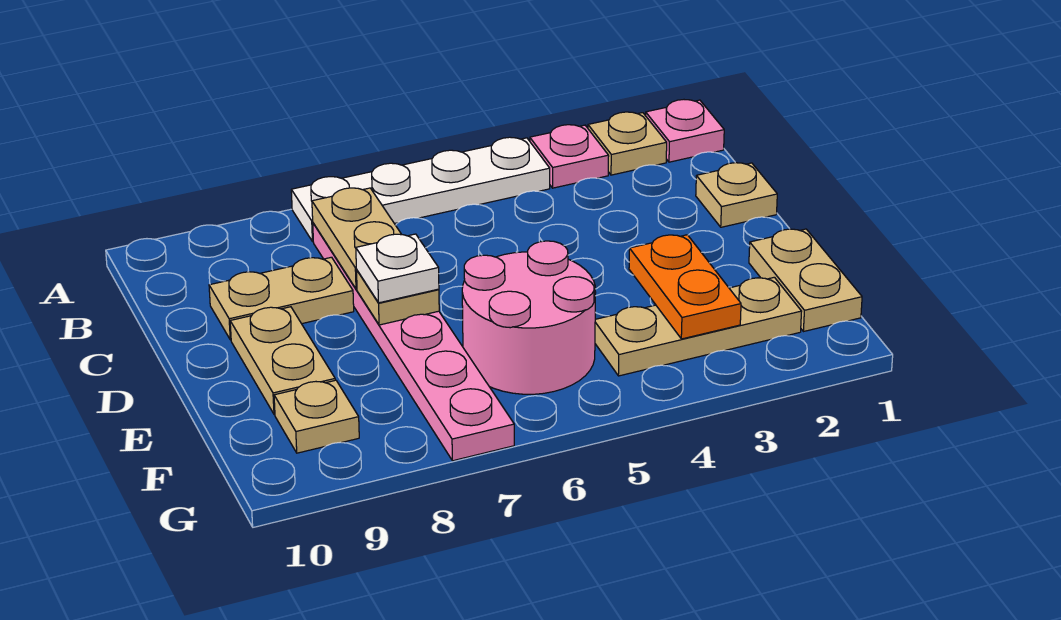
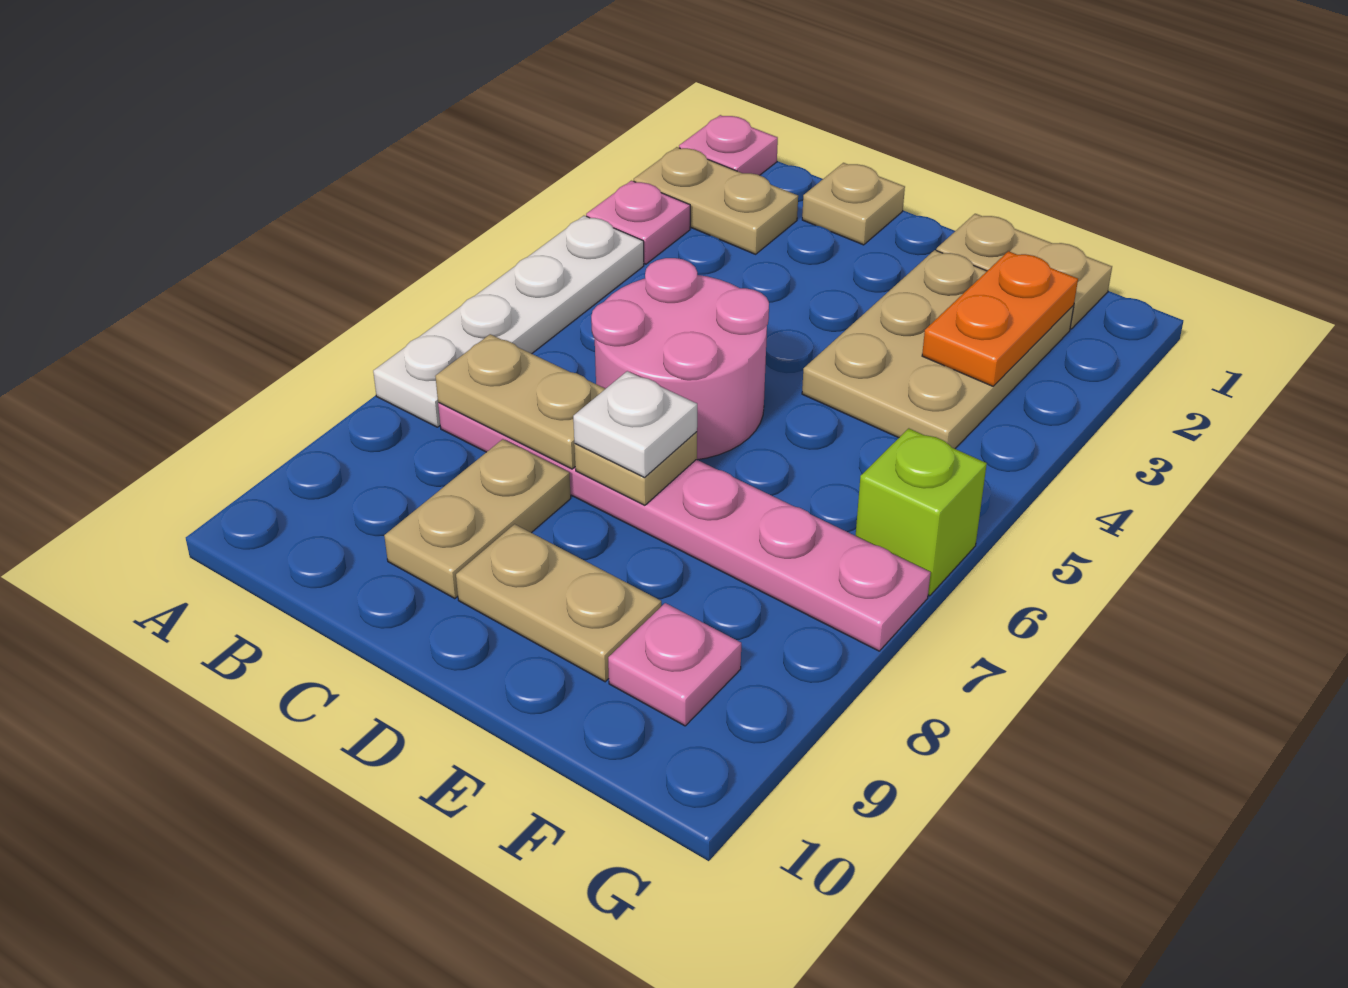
tan 1x1 plate [588,112,667,175] -> tan 1x2 plate [634,147,798,254]
orange 1x2 plate [629,235,741,339] -> orange 1x2 plate turned to [922,251,1078,386]
pink 2x2 round brick [462,241,596,394] -> pink 2x2 round brick moved to [591,258,769,460]
tan 1x3 plate [595,277,802,376] -> tan 2x3 plate [802,250,1074,449]
tan 1x1 plate [274,380,359,453] -> pink 1x1 plate [608,603,741,726]
none -> lime 1x1 brick [856,428,987,596]

